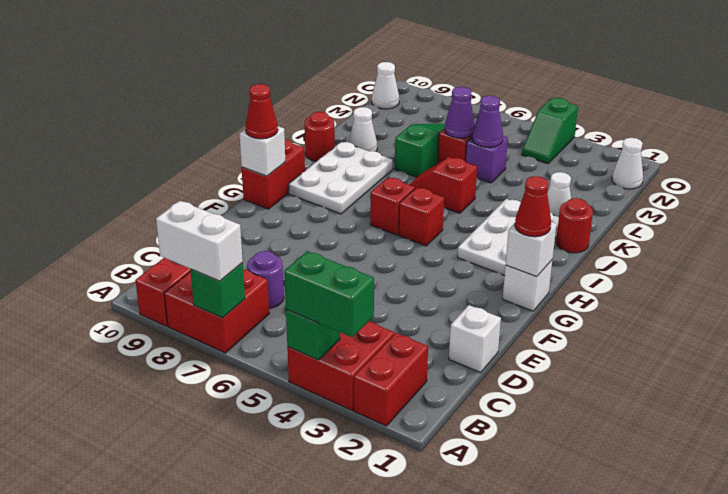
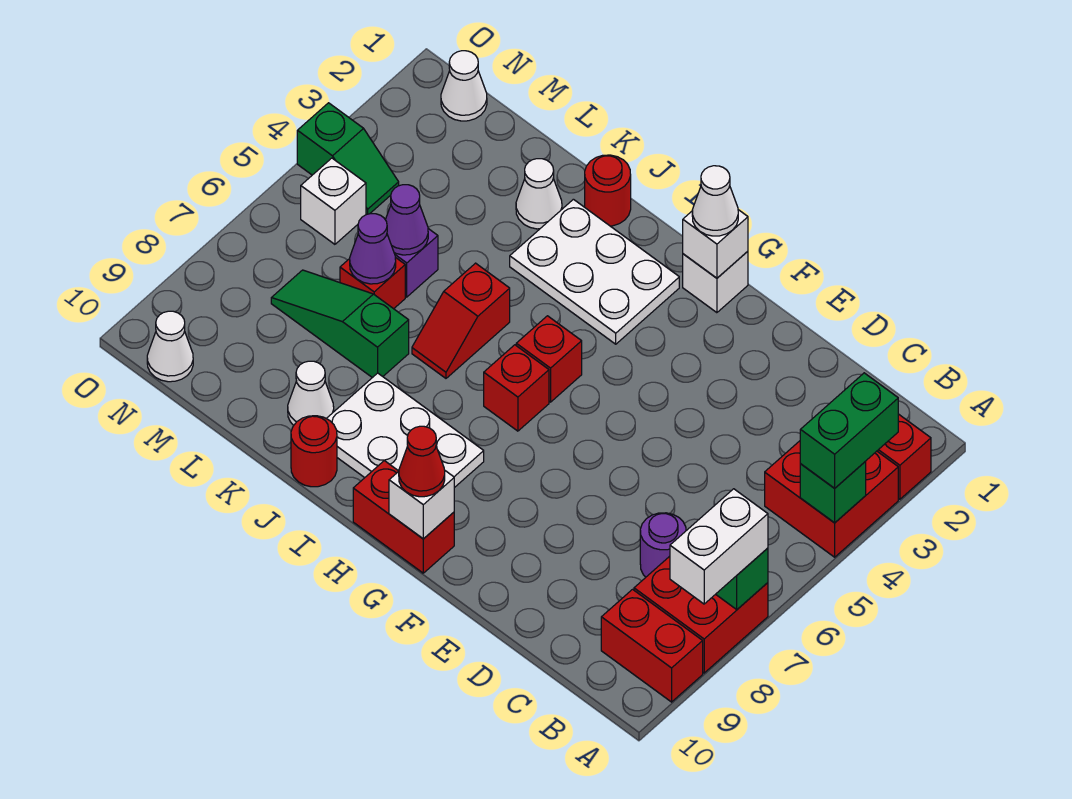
white 1x1 brick [449,305,501,373] -> white 1x1 brick moved to [301,158,366,244]
red 1x1 cone [515,176,551,237] -> white 1x1 cone [692,166,738,236]

